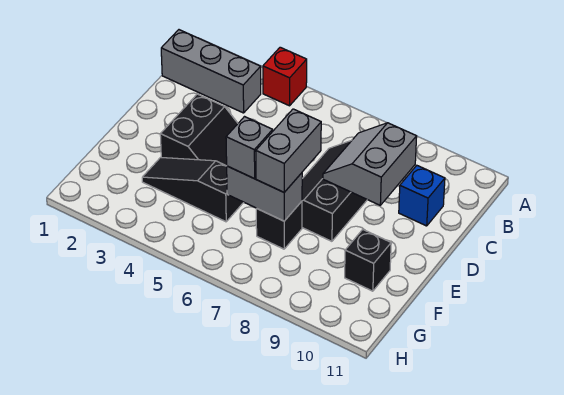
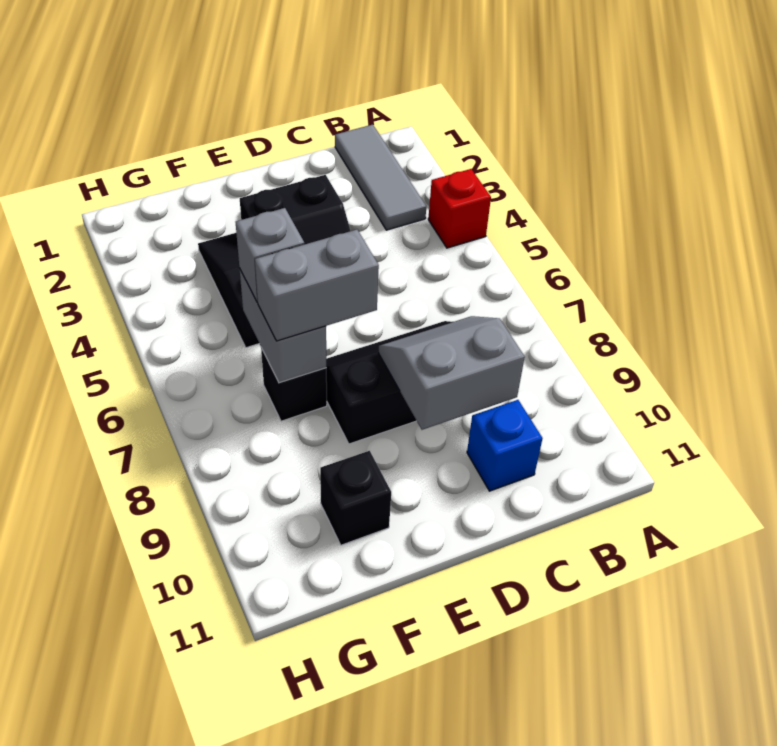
grey 1x3 brick [161,30,261,113] -> grey 1x3 tile [335,125,426,230]

